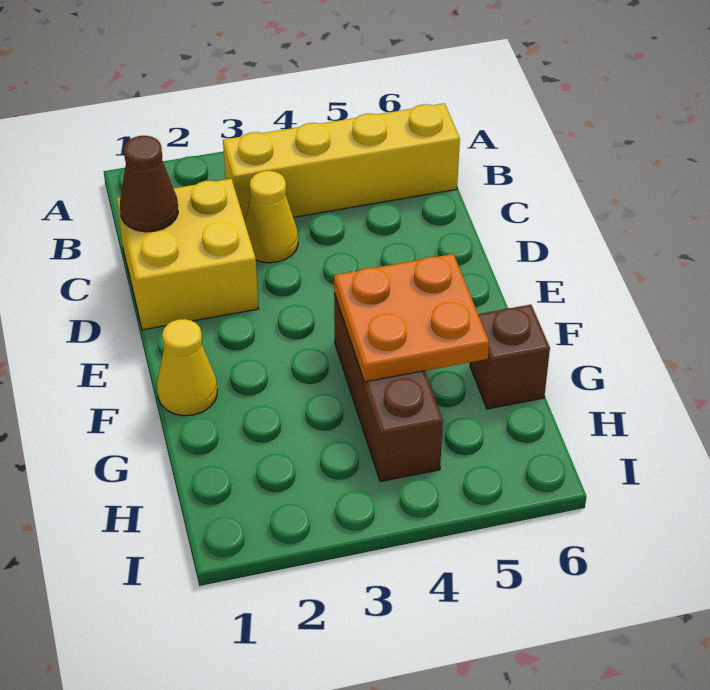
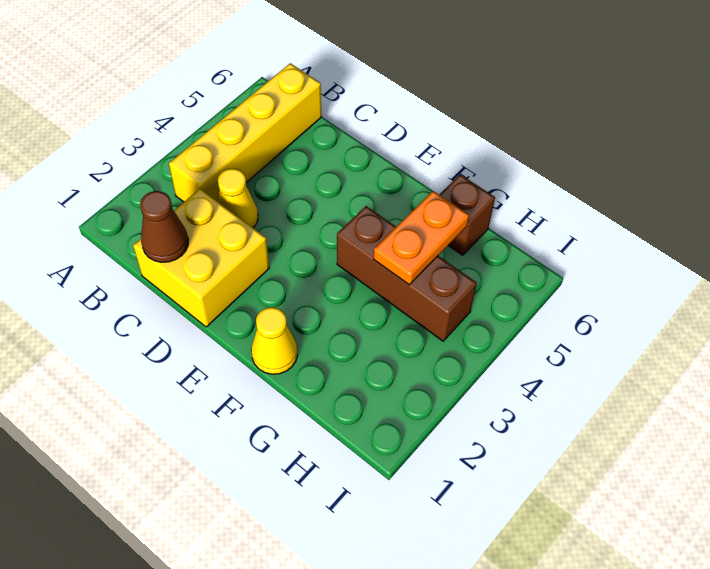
orange 2x2 plate [334,254,489,382] -> orange 1x2 plate [374,191,469,285]

